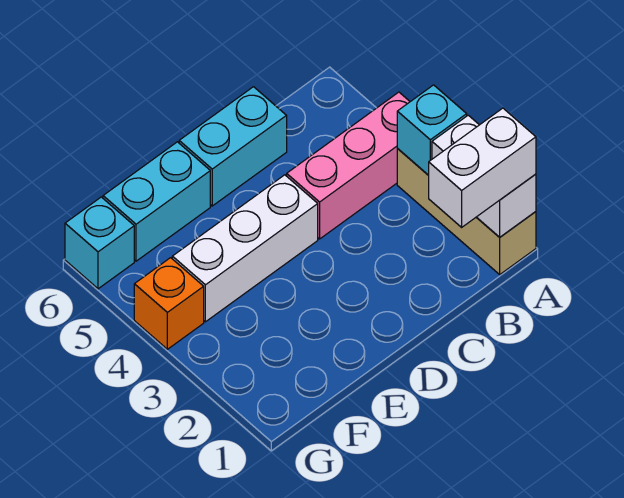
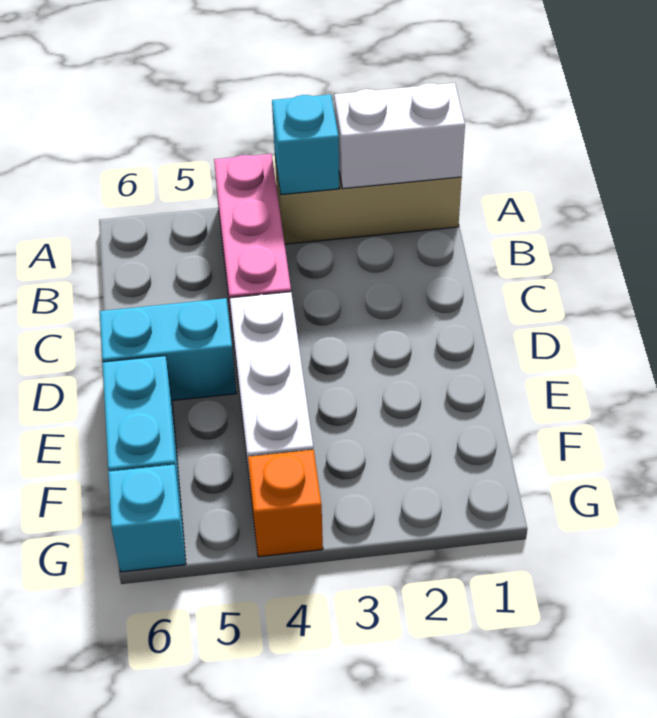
white 1x2 brick [428,108,536,227] -> none
cyan 1x2 brick [179,87,287,206] -> cyan 1x2 brick turned to [100,298,236,400]

